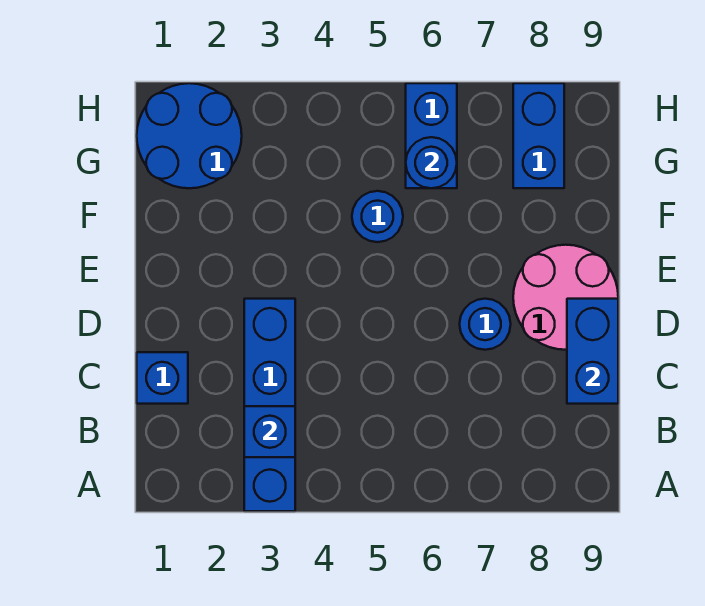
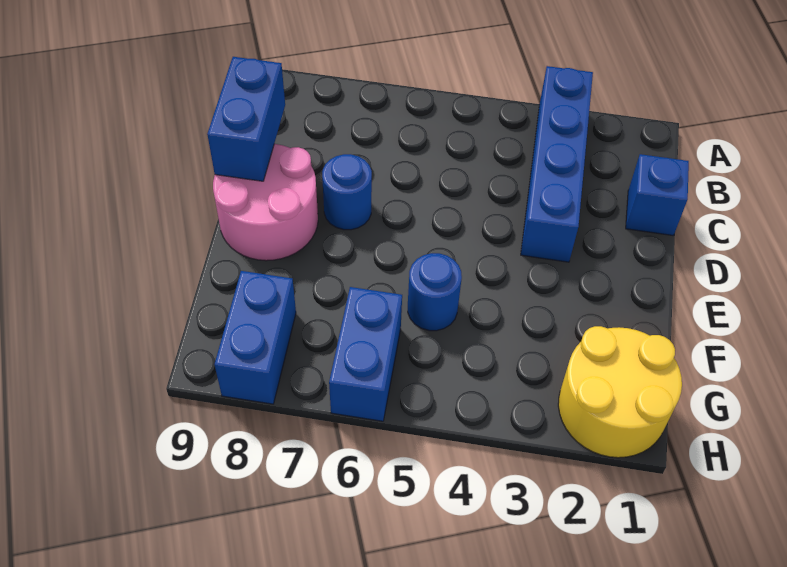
blue 1x1 brick [244,406,295,457] -> none
blue 2x2 round brick [137,83,242,188] -> yellow 2x2 round brick [558,326,682,458]
blue 1x1 round brick [406,137,457,188] -> none

